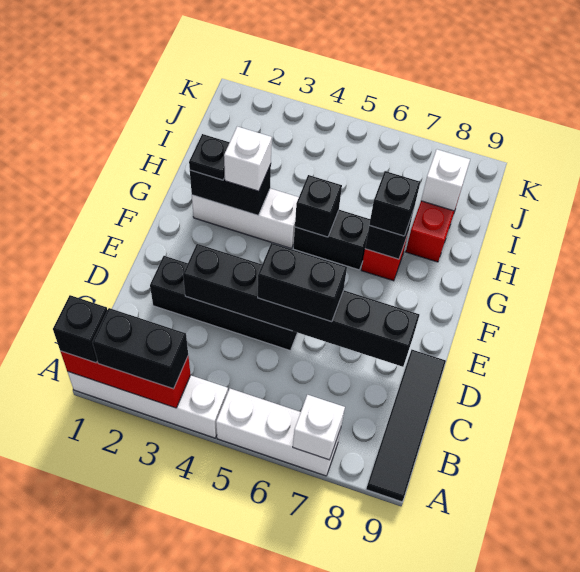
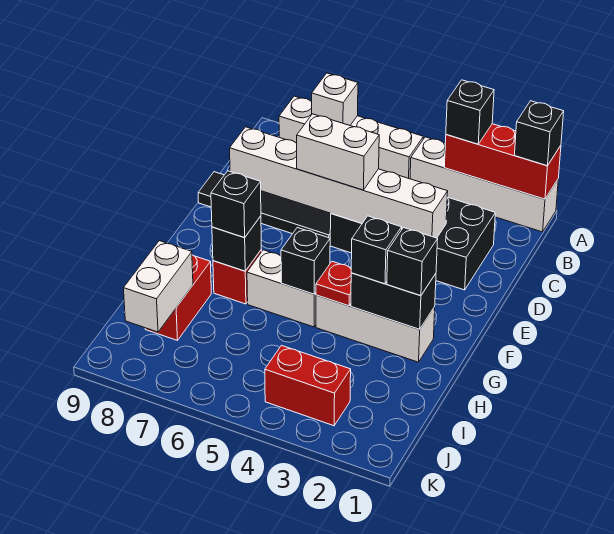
black 1x2 brick [92,308,188,389] -> black 1x1 brick [446,80,494,144]
white 1x3 brick [216,389,341,476] -> white 1x4 brick [279,96,423,179]
black 1x4 tile [366,350,446,502] -> black 1x4 tile turned to [198,172,331,238]
black 1x4 brick [150,256,297,350] -> black 2x4 brick [330,197,495,290]
black 1x6 brick [183,244,419,367] -> white 1x6 brick [230,127,448,238]
black 1x2 brick [258,243,347,322] -> white 1x2 brick [297,114,379,190]
black 1x1 plate [189,134,230,180] -> black 1x1 brick [387,228,438,296]
white 1x1 brick [224,127,272,191] -> black 1x1 brick [351,216,402,284]
none -> red 1x1 plate [316,262,351,306]
black 1x2 brick [293,210,370,270] -> white 1x2 brick [247,250,316,327]
white 1x1 brick [421,149,470,211] -> white 1x2 brick [123,241,193,332]
none -> red 1x2 brick [265,345,351,426]

